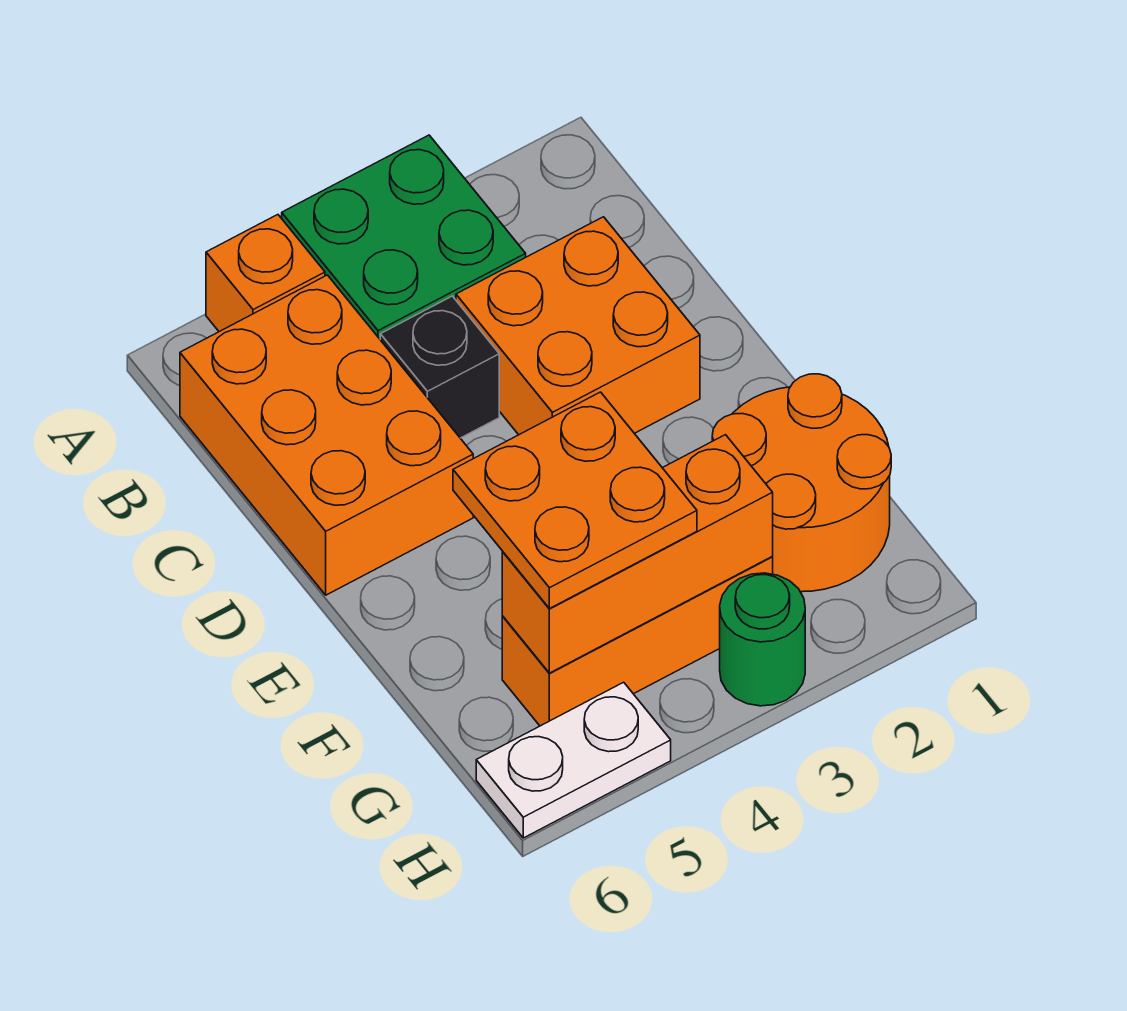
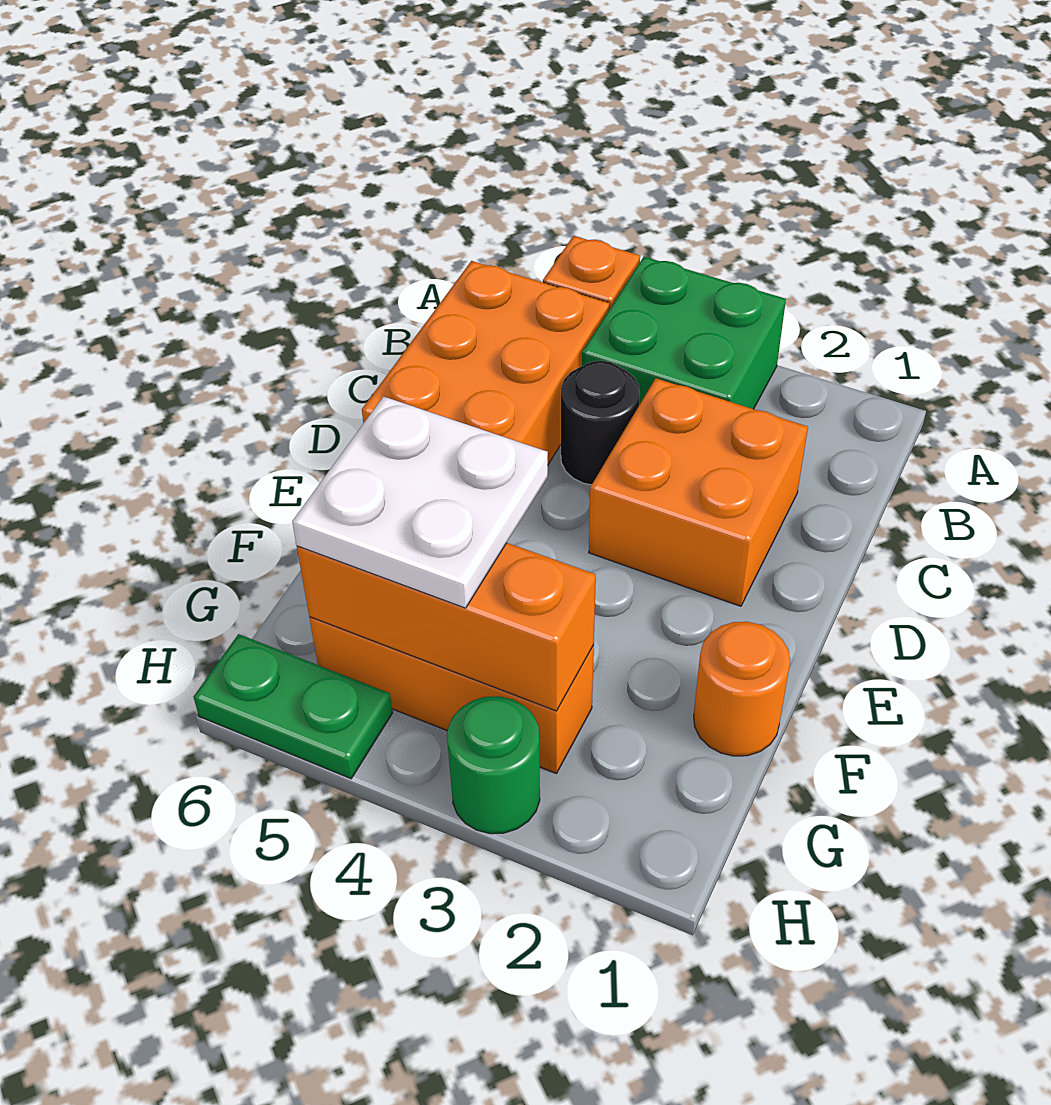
black 1x1 brick [380,296,499,438] -> black 1x1 round brick [561,361,640,485]
orange 2x2 round brick [712,374,891,592] -> orange 1x1 round brick [694,622,790,756]
orange 2x2 plate [453,392,697,609] -> white 2x2 plate [292,397,548,608]
white 1x2 plate [476,682,671,838] -> green 1x2 plate [193,634,392,779]

